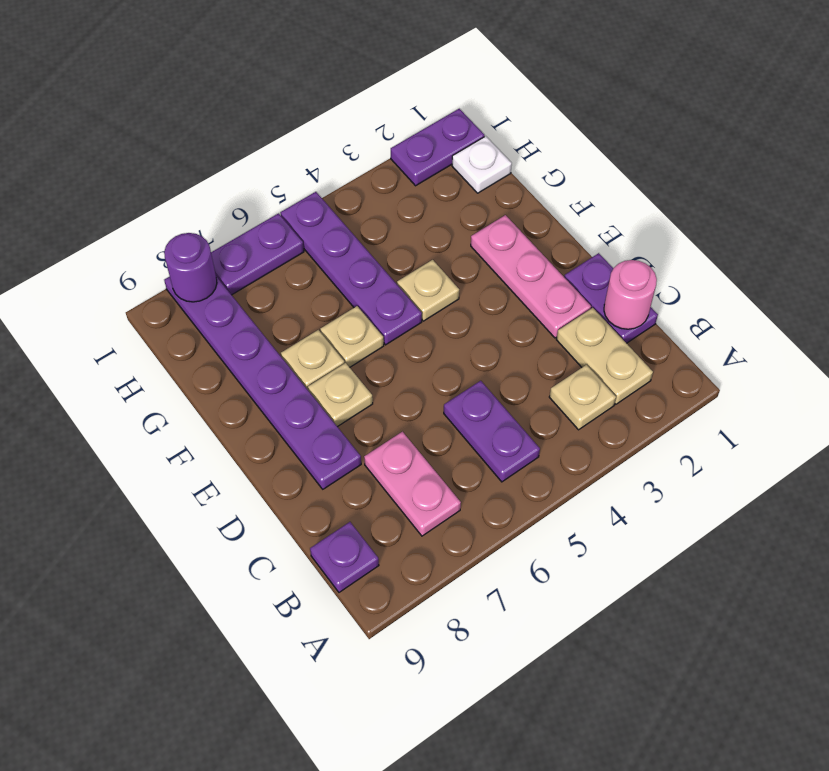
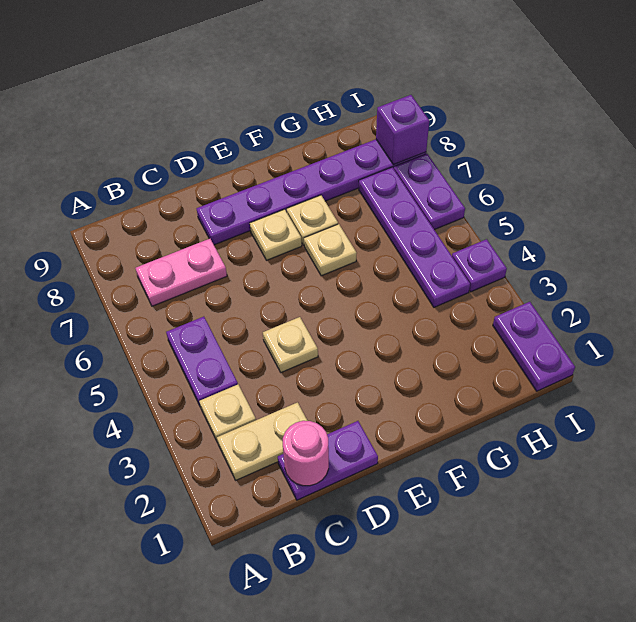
purple 1x2 plate [444,381,540,482] -> purple 1x2 plate turned to [166,317,238,407]
purple 1x1 plate [310,522,379,592] -> purple 1x1 plate moved to [452,239,507,292]
pink 1x3 plate [471,215,591,338] -> none
tan 1x1 plate [397,260,459,321] -> tan 1x1 plate moved to [263,317,318,372]
purple 1x4 plate [280,192,422,345] -> purple 1x4 plate turned to [359,167,470,307]
white 1x1 plate [452,136,512,193] -> none
purple 1x1 round brick [164,233,217,302] -> purple 1x1 brick [376,95,429,165]

